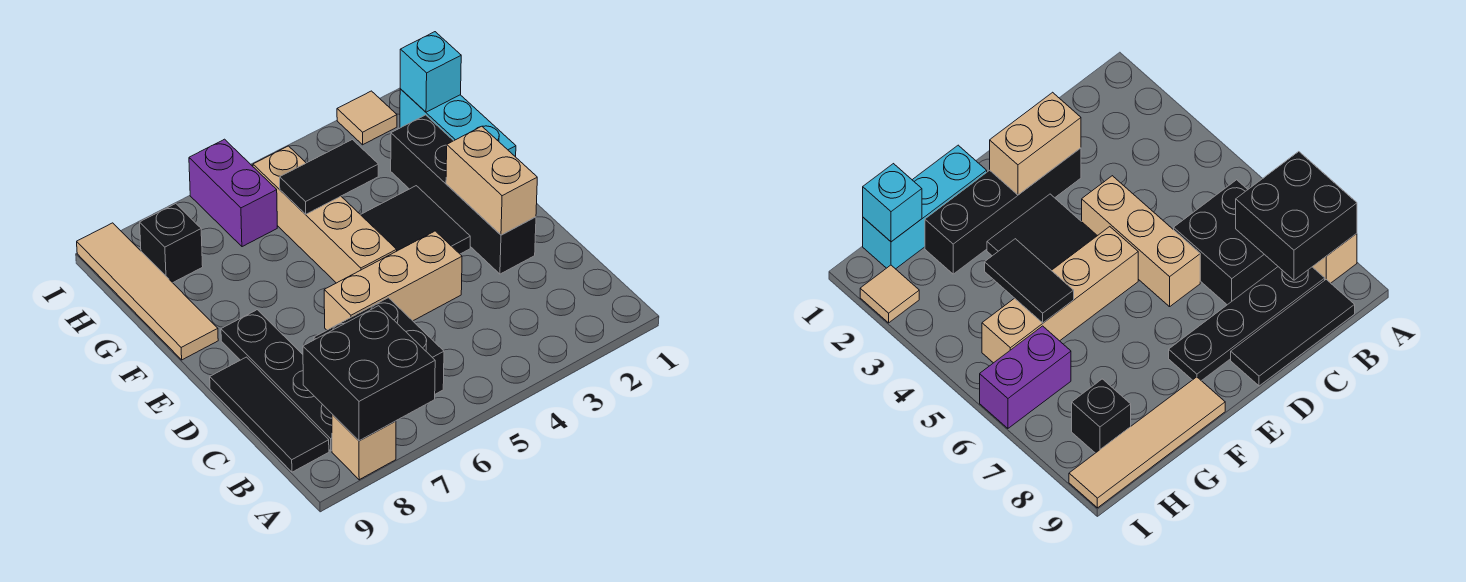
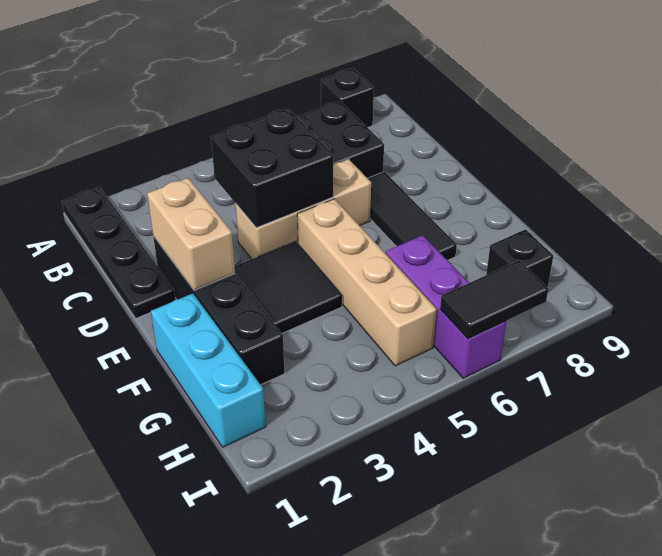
black 2x2 brick [303,306,435,441] -> black 2x2 brick moved to [211,109,333,228]
tan 1x1 brick [332,414,396,480] -> black 1x1 brick [321,68,374,128]
black 1x4 plate [221,310,332,451] -> black 1x4 plate moved to [62,187,175,318]
black 1x3 tile [210,357,329,472] -> black 1x3 tile moved to [368,172,457,260]
tan 1x4 tile [77,223,218,360] -> none
black 1x2 tile [280,140,378,214] -> black 1x2 tile moved to [440,260,548,339]
cyan 1x1 brick [400,32,461,112] -> none
purple 1x2 brick [189,139,277,247] -> purple 1x3 brick [386,235,506,378]
tan 1x1 tile [337,91,397,145] -> none

